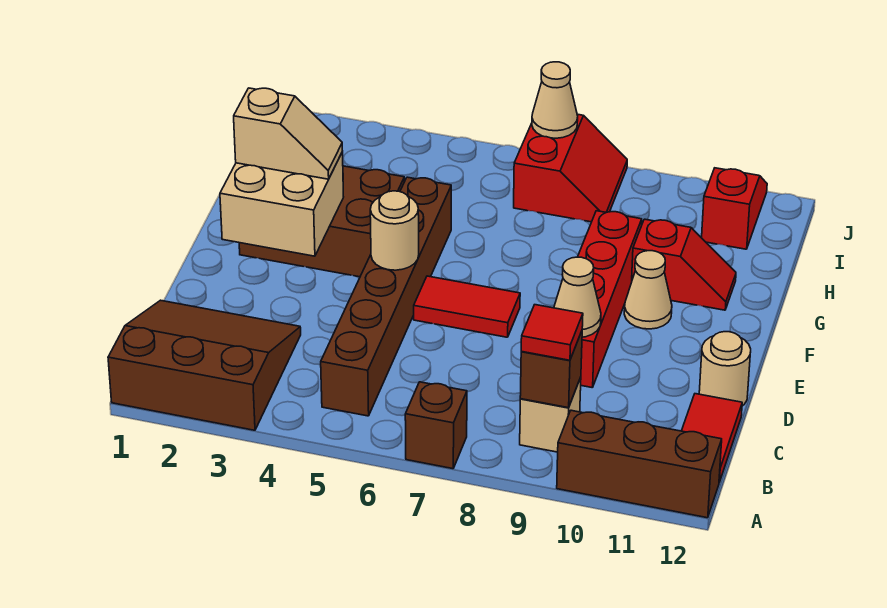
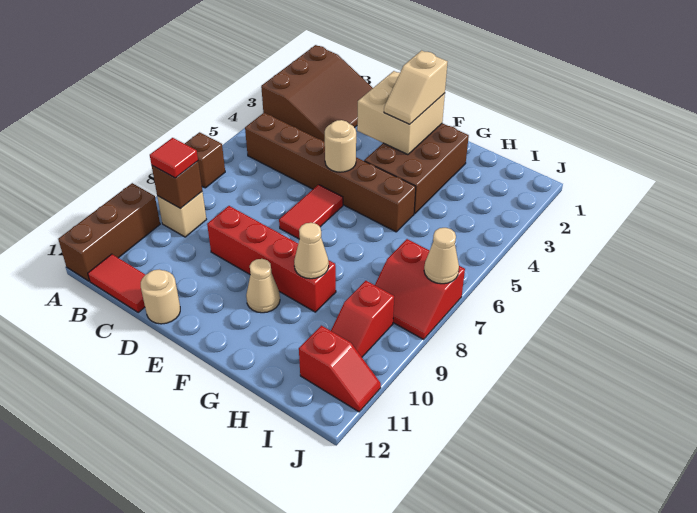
tan 1x1 cone [554,257,601,337] -> tan 1x1 cone moved to [294,223,329,279]
red 1x2 slope [632,219,736,310] -> red 1x2 slope moved to [331,281,394,357]

